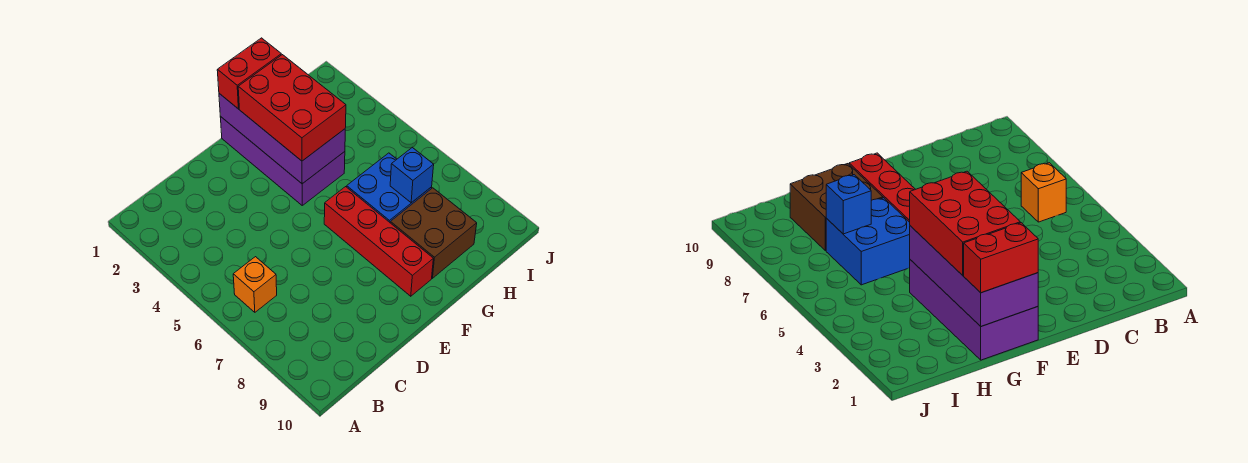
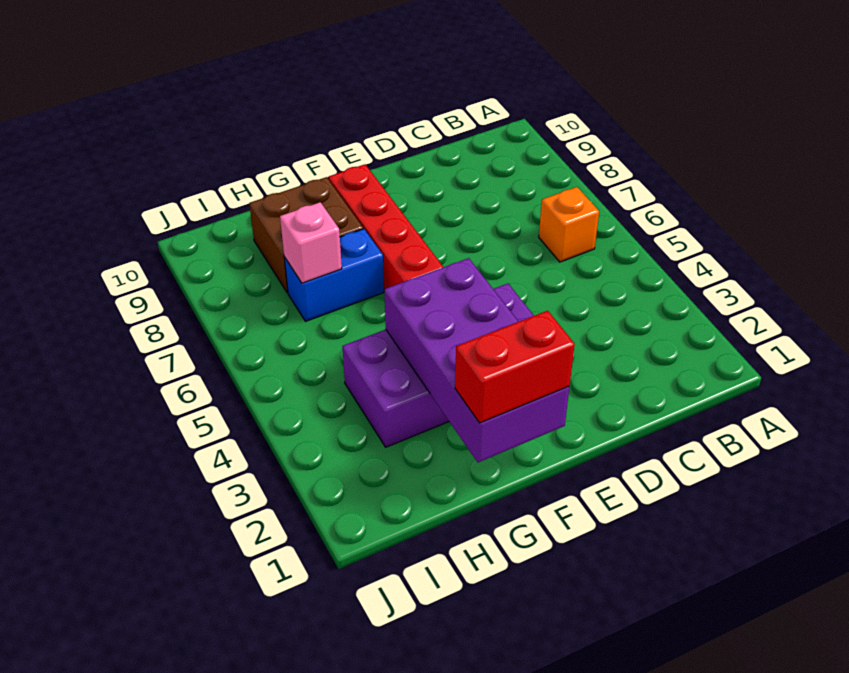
purple 2x4 brick [220,116,345,205] -> purple 2x4 brick turned to [342,283,534,447]
red 2x3 brick [238,55,346,161] -> none
blue 2x2 brick [347,153,432,222] -> blue 1x2 brick [284,229,384,321]
blue 1x1 brick [390,148,434,203] -> pink 1x1 brick [280,202,342,283]

